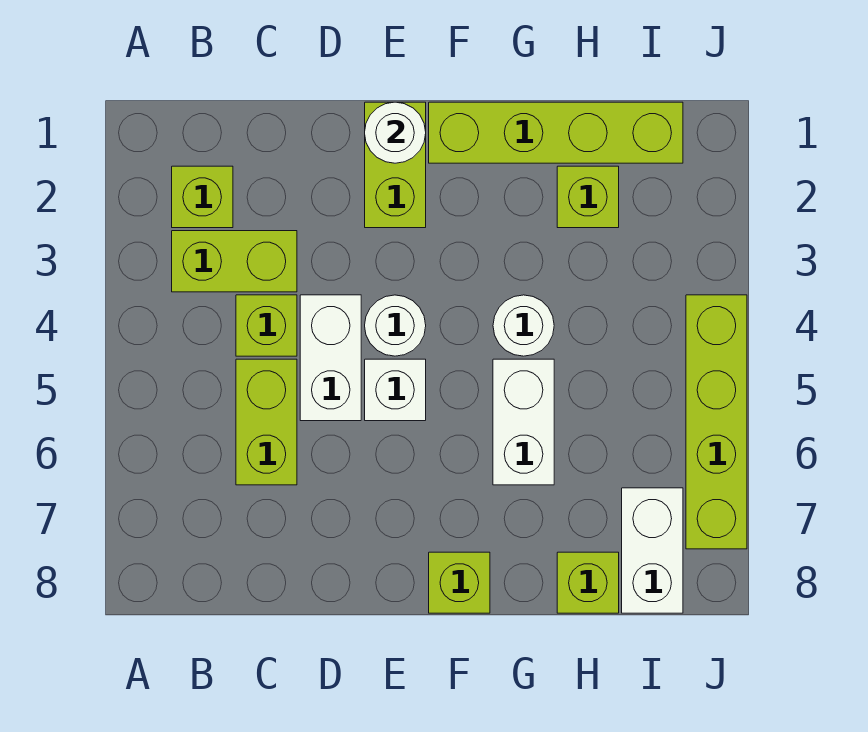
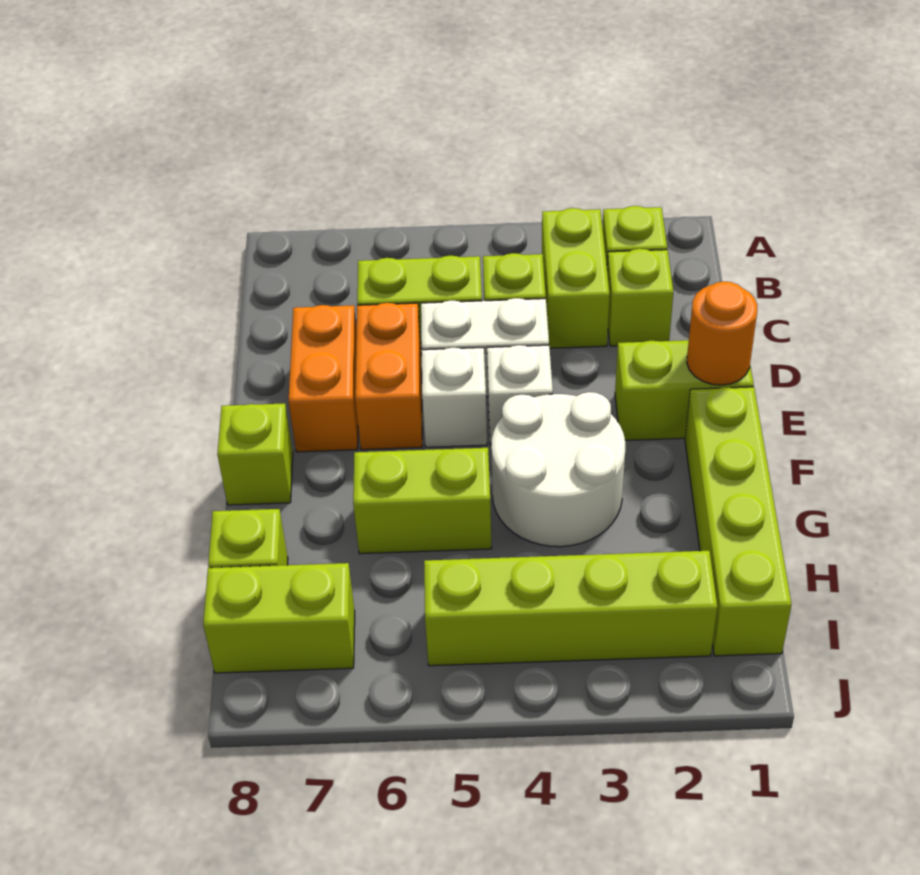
none -> orange 1x2 brick [355,303,422,450]
none -> orange 1x2 brick [288,305,358,452]
white 1x1 round brick [365,102,426,163] -> orange 1x1 round brick [687,282,757,385]
white 1x1 round brick [365,295,426,356] -> white 1x1 brick [487,345,553,445]
white 1x1 round brick [493,295,554,356] -> white 2x2 round brick [491,392,625,547]
white 1x2 brick [493,359,554,485] -> lime 1x2 brick [353,448,492,554]
lime 1x1 brick [557,166,619,228] -> lime 1x1 brick moved to [607,249,673,346]
white 1x2 brick [622,488,683,613] -> lime 1x2 brick [203,563,355,673]
lime 1x4 brick [686,295,747,549] -> lime 1x4 brick moved to [424,551,717,666]

